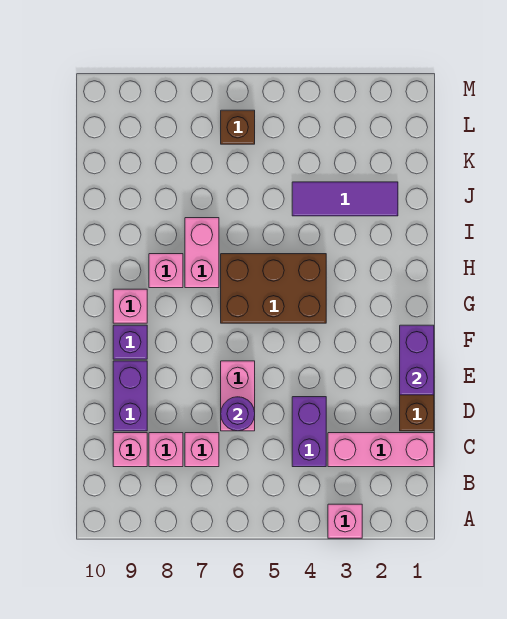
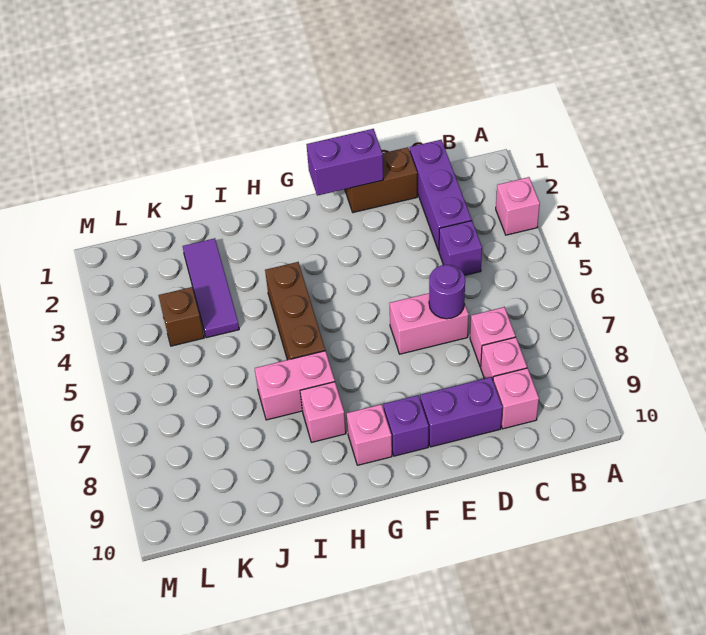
pink 1x3 brick [328,433,434,467] -> purple 1x3 brick [410,140,472,251]
purple 1x2 brick [292,397,326,467] -> purple 1x1 brick [439,221,482,275]
brown 2x3 brick [221,254,326,323] -> brown 1x3 brick [265,262,325,360]
brown 1x1 brick [221,110,255,144] -> brown 1x1 brick moved to [159,287,204,346]

